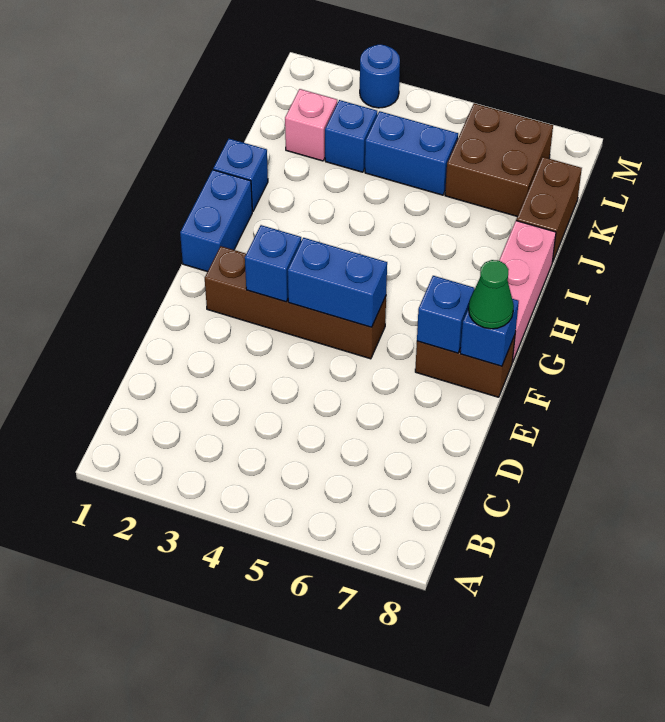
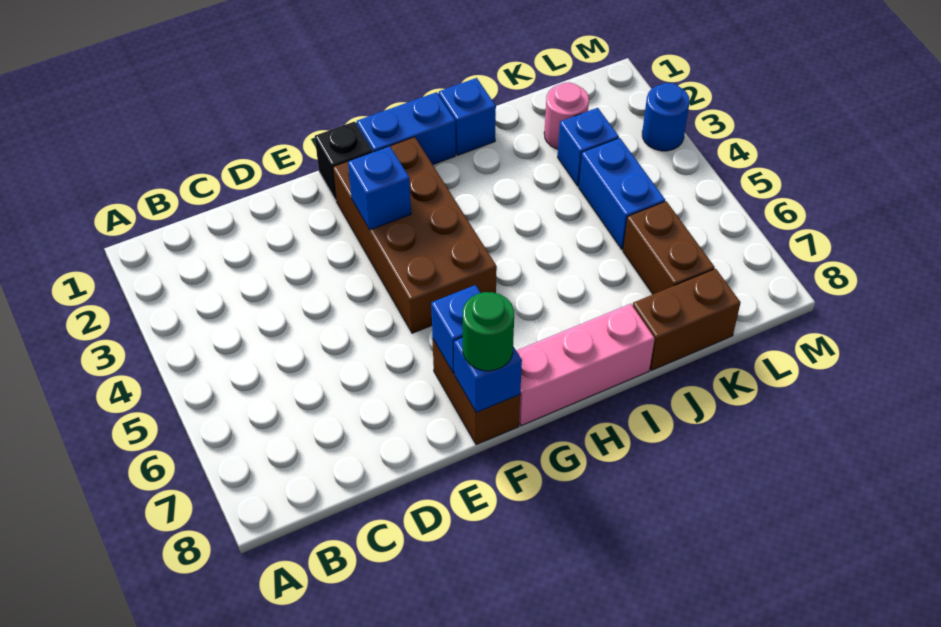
none -> black 1x1 brick [315,122,372,200]
brown 1x4 brick [205,246,386,359] -> brown 2x4 brick [333,137,497,333]
blue 1x2 brick [288,238,387,327] -> none
green 1x1 cone [469,260,514,329] -> green 1x1 round brick [463,292,514,371]
pink 1x1 brick [285,89,337,161] -> pink 1x1 round brick [544,82,589,149]
brown 2x2 brick [445,103,553,216] -> brown 1x2 brick [623,201,715,294]

